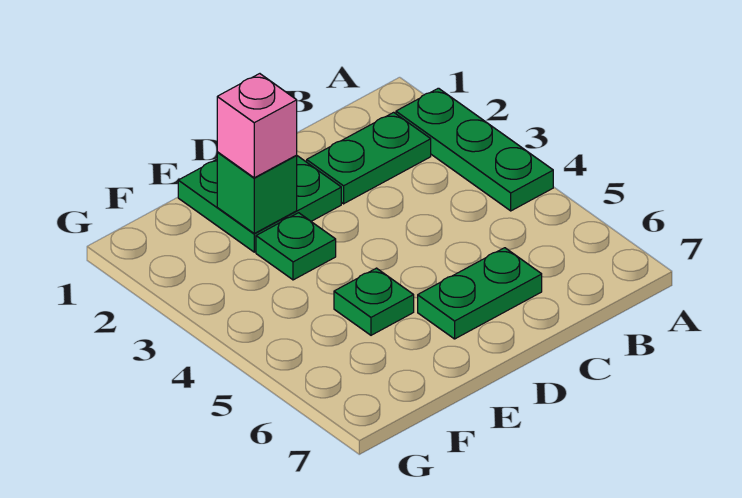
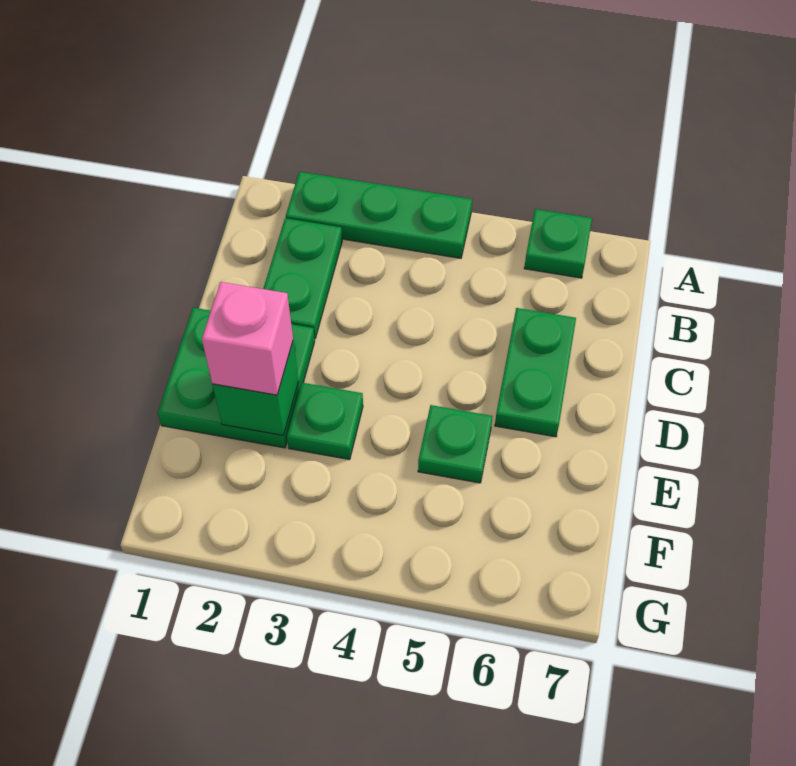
none -> green 1x1 plate [524,209,592,278]

